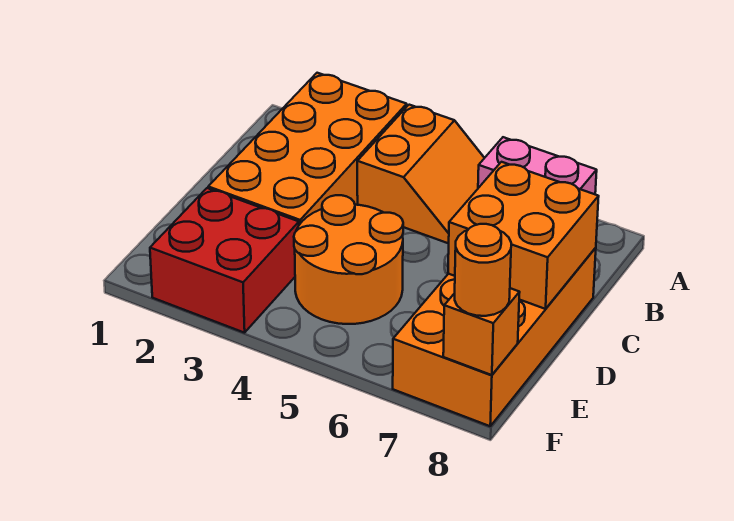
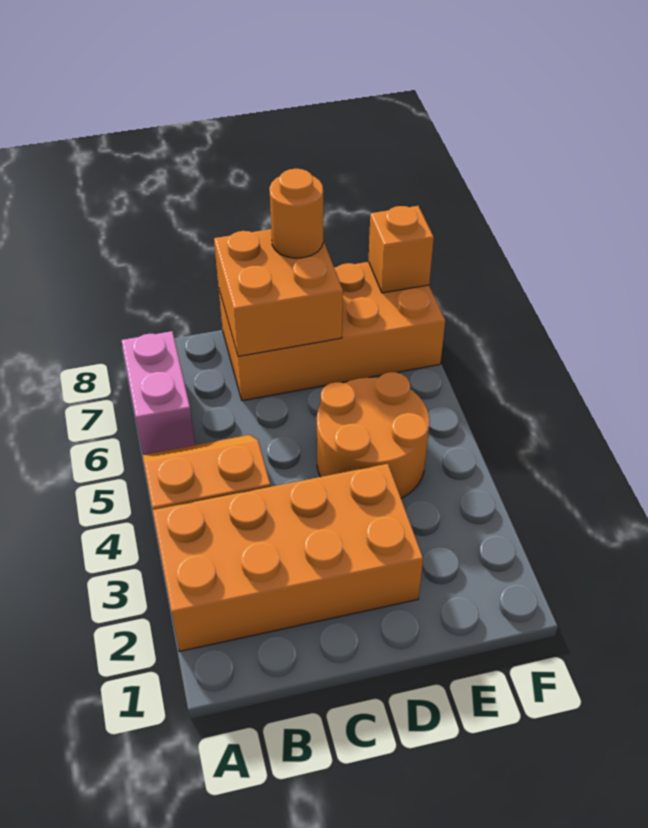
red 2x2 brick [150,188,299,333] -> none
orange 1x1 round brick [455,224,511,316] -> orange 1x1 round brick moved to [269,169,323,258]

